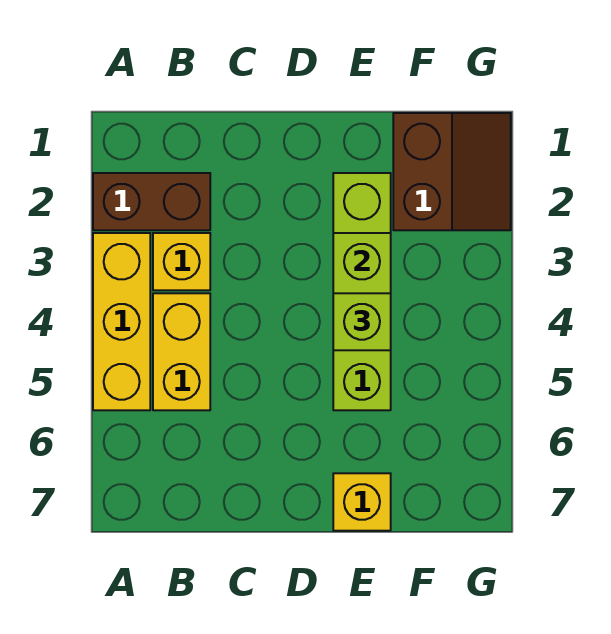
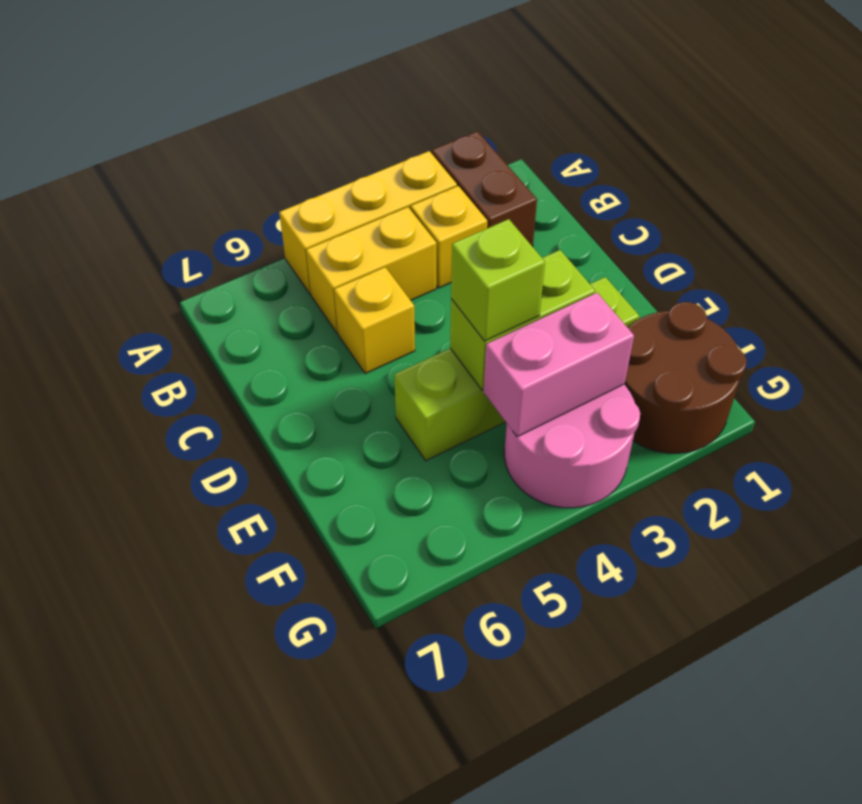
yellow 1x1 brick [333,473,391,531] -> yellow 1x1 brick moved to [334,267,415,374]
brown 2x2 slope [393,113,511,230] -> brown 2x2 round brick [624,302,747,453]
none -> pink 2x2 round brick [504,384,640,508]
none -> pink 1x2 brick [484,293,634,437]

